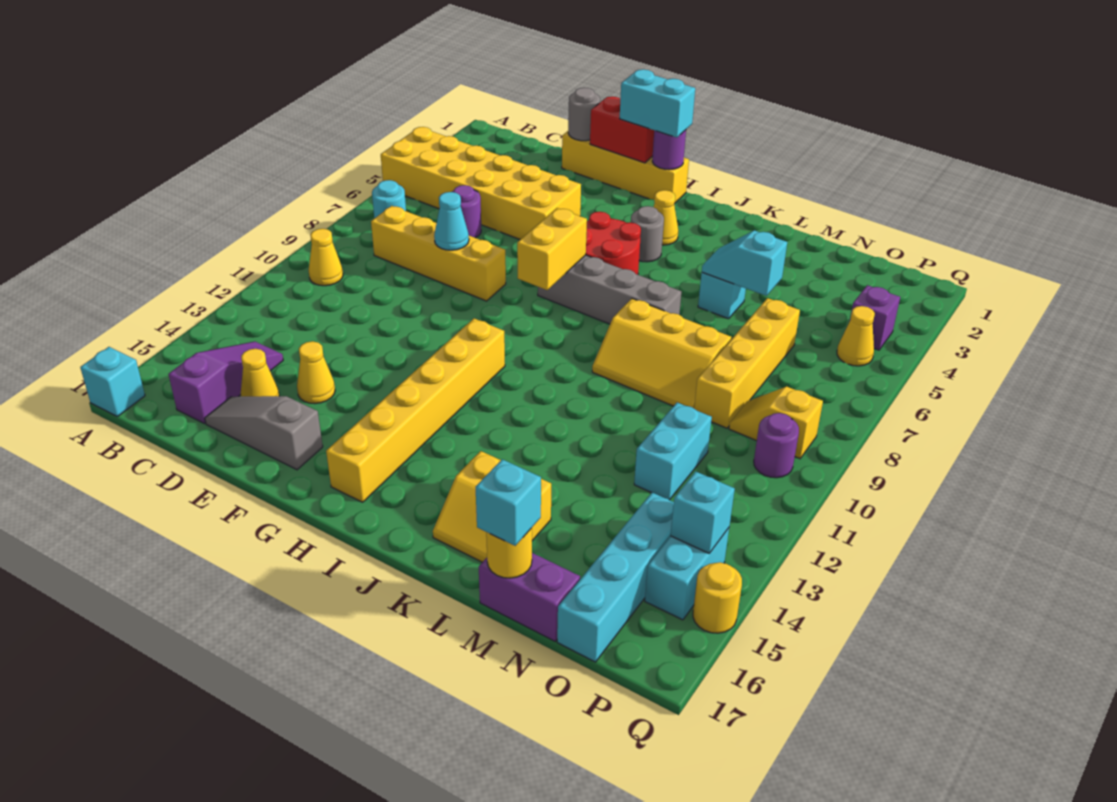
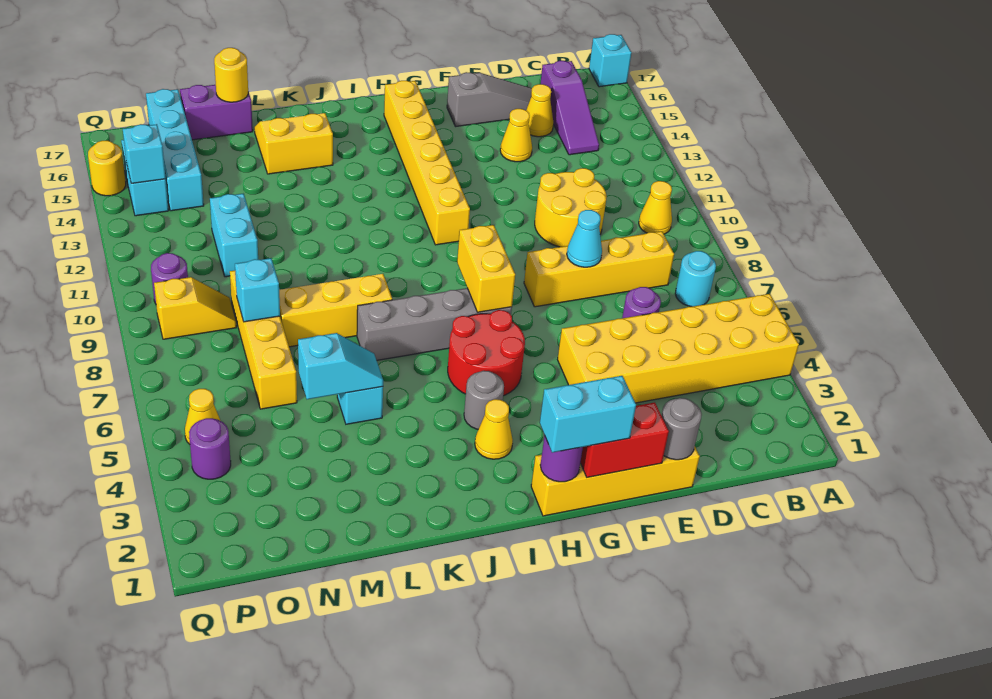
none -> yellow 2x2 round brick [535,168,607,247]
cyan 1x1 brick [476,459,541,546] -> cyan 1x1 brick moved to [235,258,280,322]
purple 1x1 brick [849,285,900,350] -> purple 1x1 round brick [189,418,231,479]

